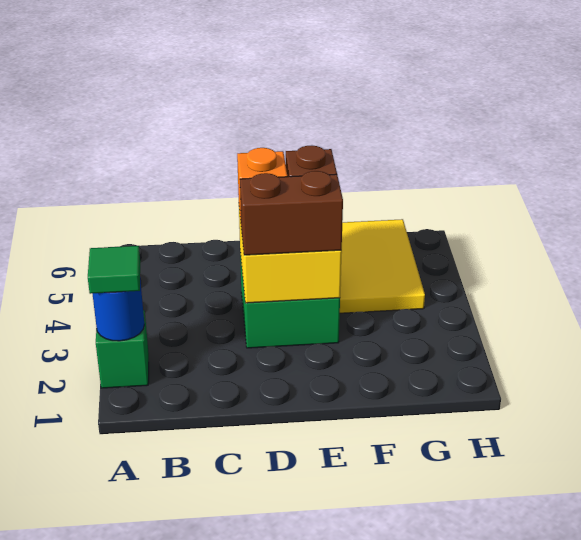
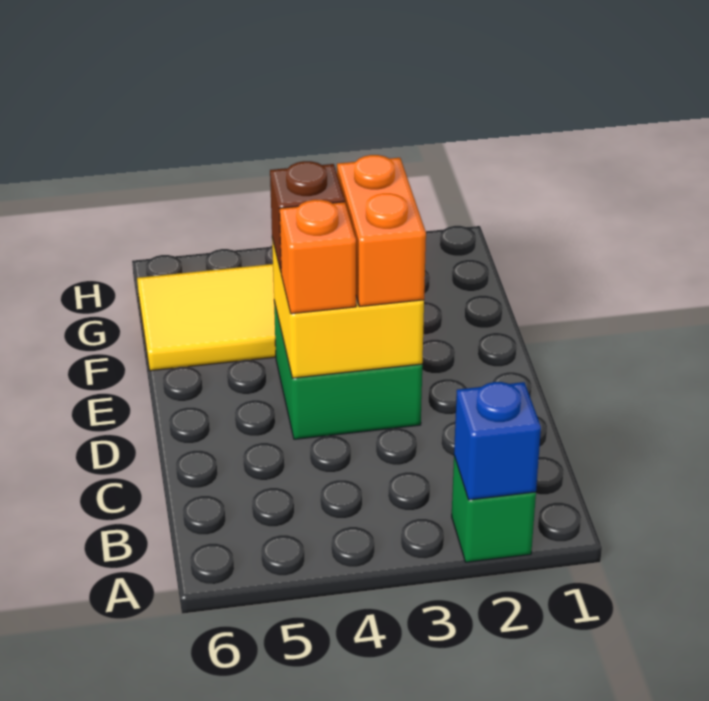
blue 1x1 round brick [92,280,144,341] -> blue 1x1 brick [454,382,541,500]
green 1x1 tile [88,246,140,294] -> none
brown 1x2 brick [240,171,343,255] -> orange 1x2 brick [337,155,426,306]

